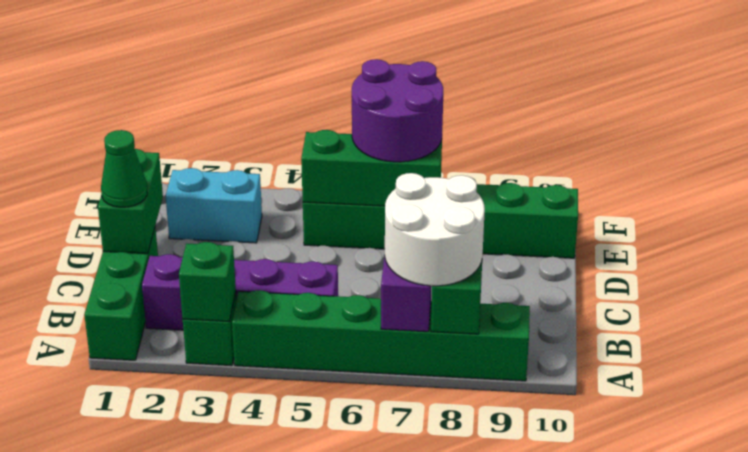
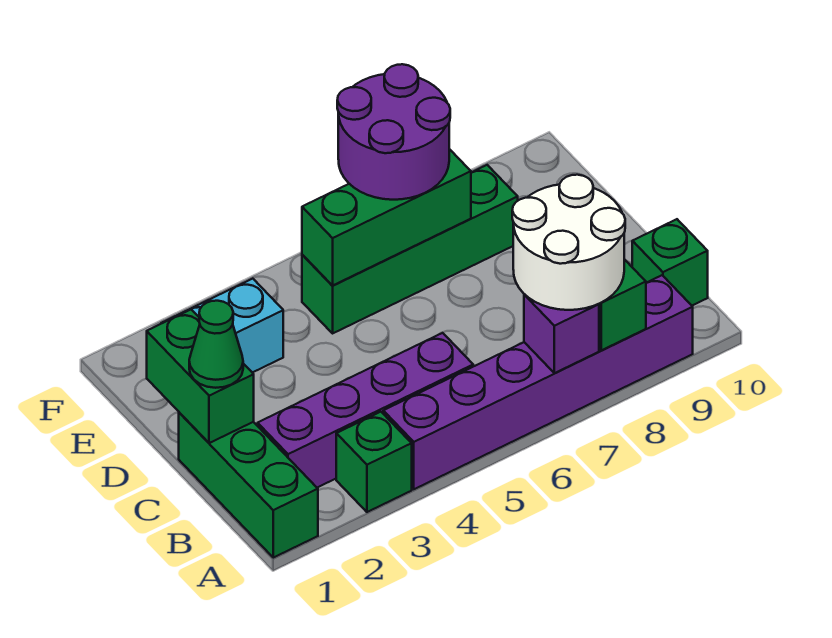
green 1x1 brick [179,242,236,322] -> green 1x1 brick moved to [632,219,708,305]
green 1x6 brick [232,290,530,381] -> purple 1x6 brick [383,275,693,489]
green 1x6 brick [303,183,578,258] -> green 1x4 brick [302,165,518,333]

